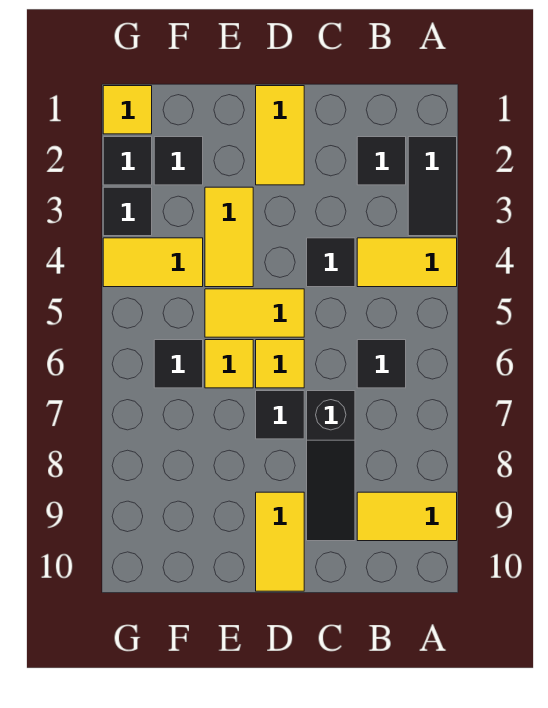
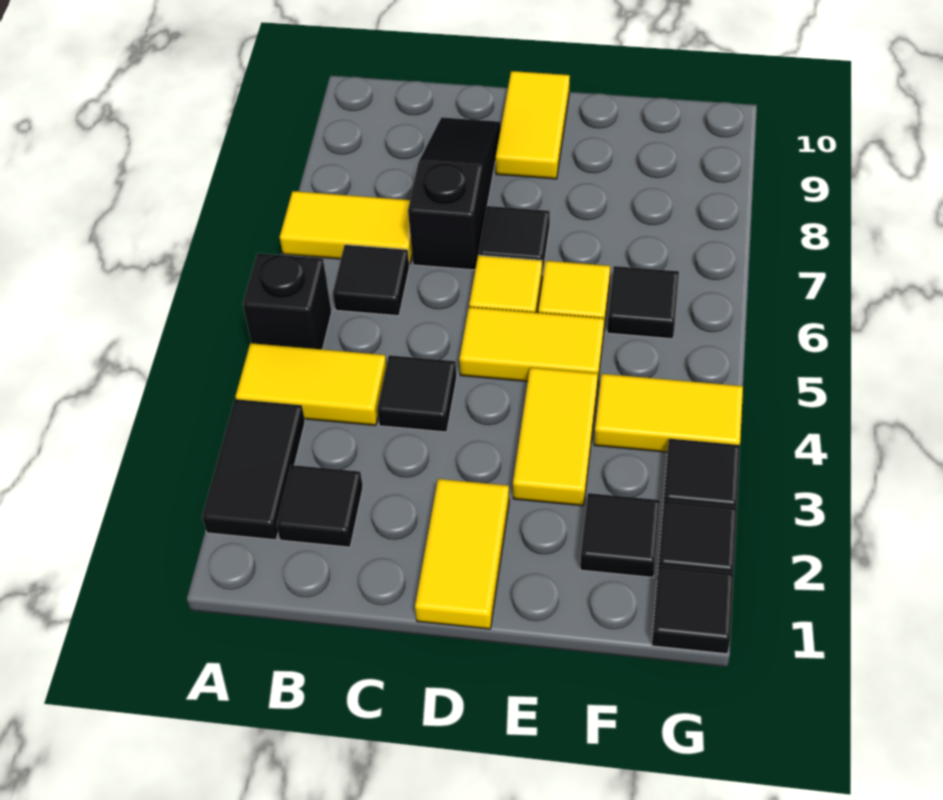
none -> black 1x1 brick [243,253,332,349]
yellow 1x2 tile [357,492,457,541] -> yellow 1x2 tile moved to [280,191,412,265]
yellow 1x1 tile [103,86,152,134] -> black 1x1 tile [652,566,734,654]

